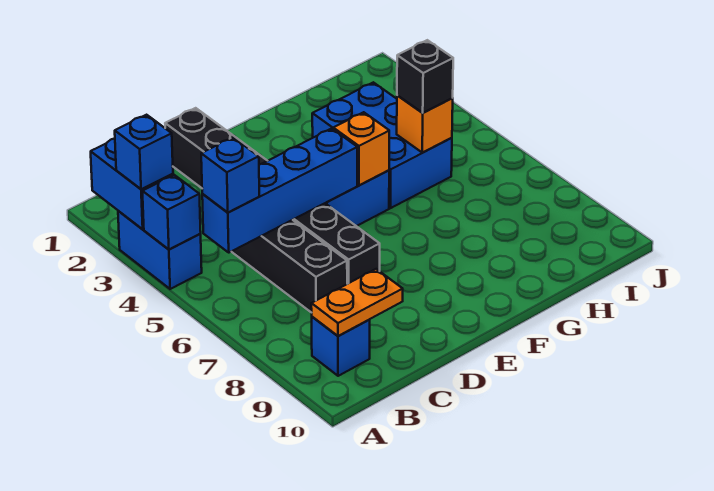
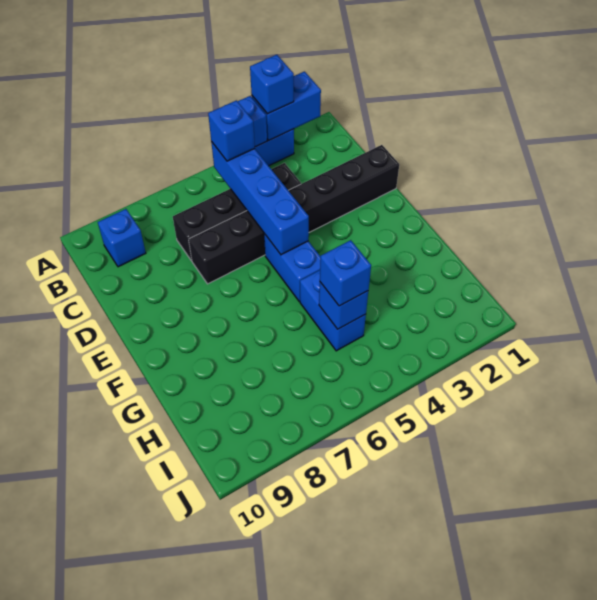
orange 1x2 plate [311,269,403,336] -> none
orange 1x1 brick [333,112,389,185] -> none
blue 2x3 brick [312,82,452,208] -> blue 1x2 brick [300,270,366,351]
orange 1x1 brick [397,95,453,153] -> blue 1x1 brick [319,282,368,329]
black 1x1 brick [397,40,453,113] -> blue 1x1 brick [320,240,371,306]

